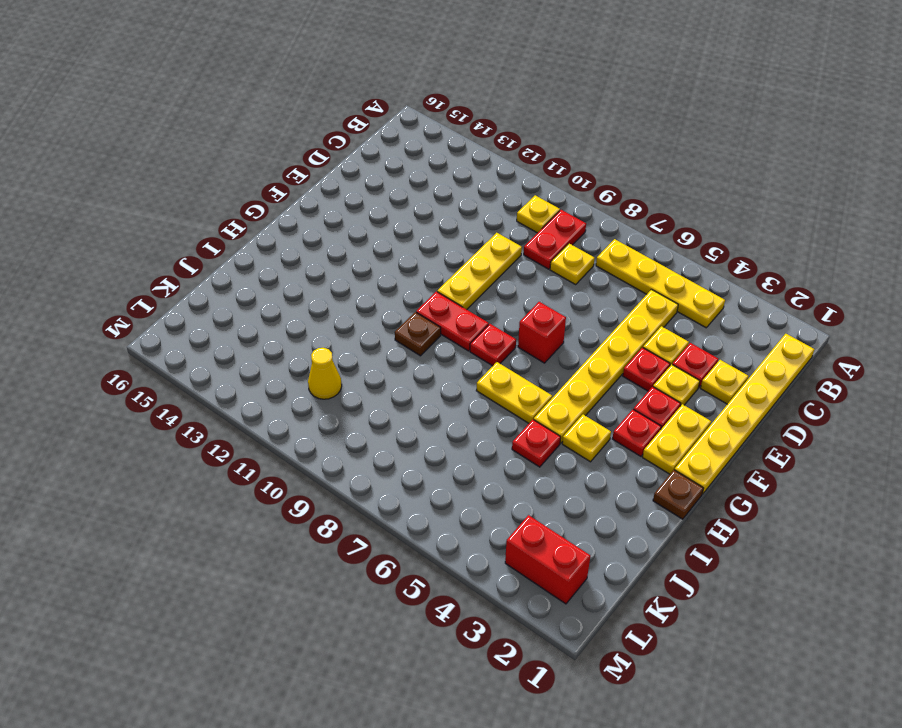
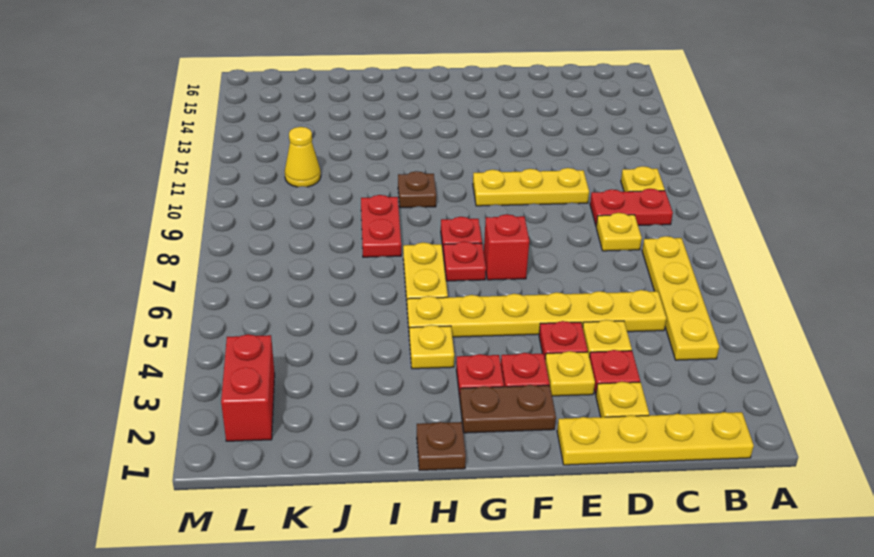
yellow 1x6 plate [675,334,814,494] -> yellow 1x4 plate [557,412,754,465]
yellow 1x2 plate [642,404,711,474] -> brown 1x2 plate [460,385,556,433]
red 1x2 plate [416,292,489,351] -> red 1x2 plate moved to [361,195,401,257]
red 1x1 plate [512,420,561,467] -> red 1x1 plate moved to [443,241,486,281]

